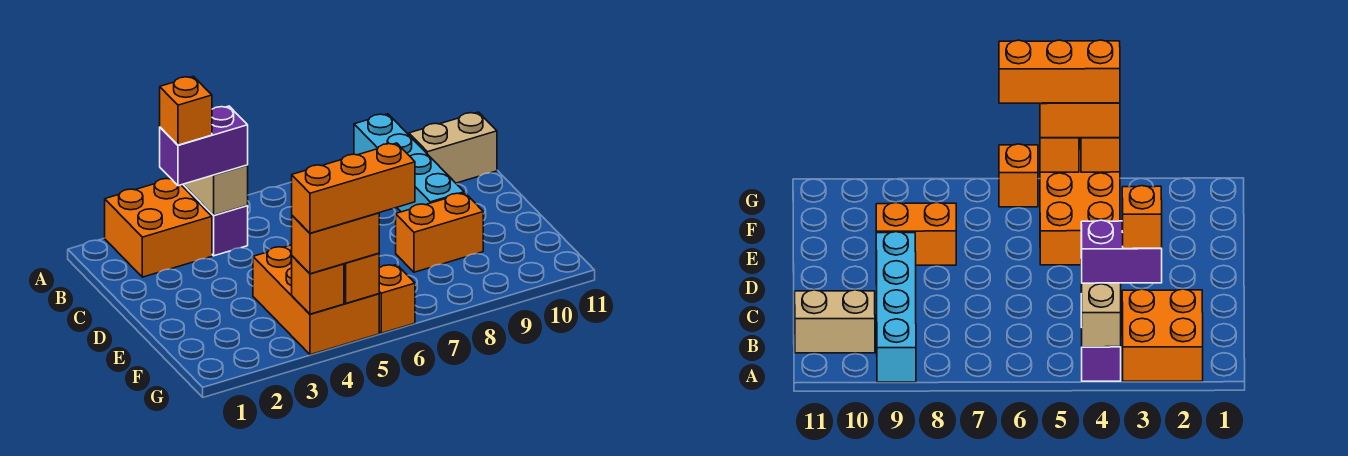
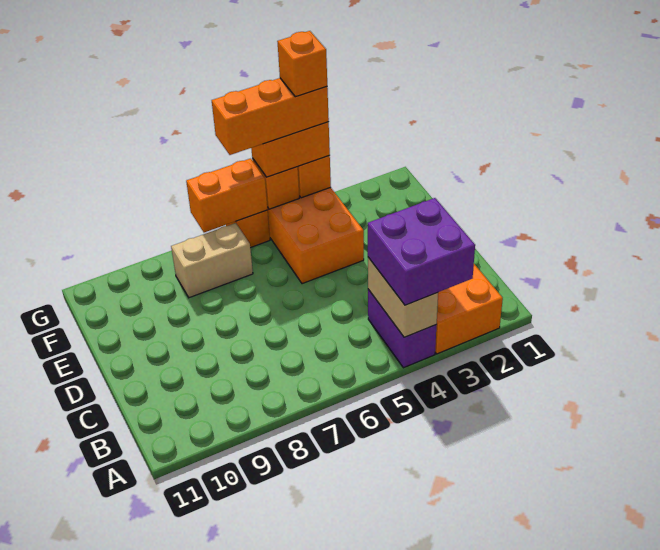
cyan 1x4 brick [354,114,464,212] -> none
purple 1x2 brick [160,106,248,186] -> purple 2x2 brick [368,198,475,305]
orange 1x1 brick [160,76,212,145] -> orange 1x1 brick moved to [277,31,327,97]
tan 1x2 brick [409,112,497,183] -> tan 1x2 brick moved to [171,223,253,298]
orange 1x2 brick [396,193,483,272] -> orange 1x2 brick moved to [186,159,268,232]

